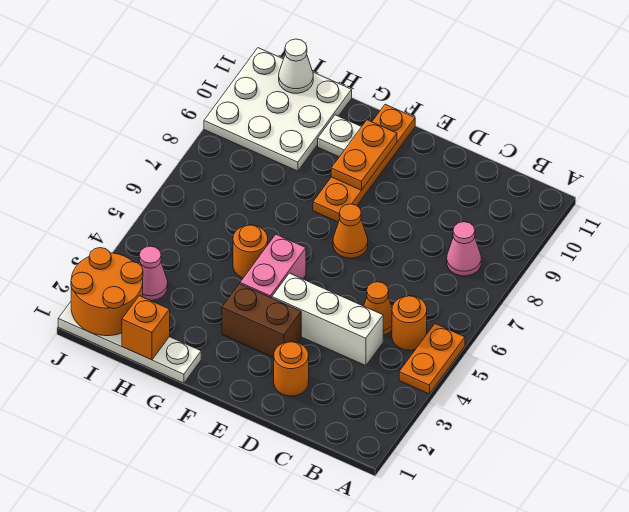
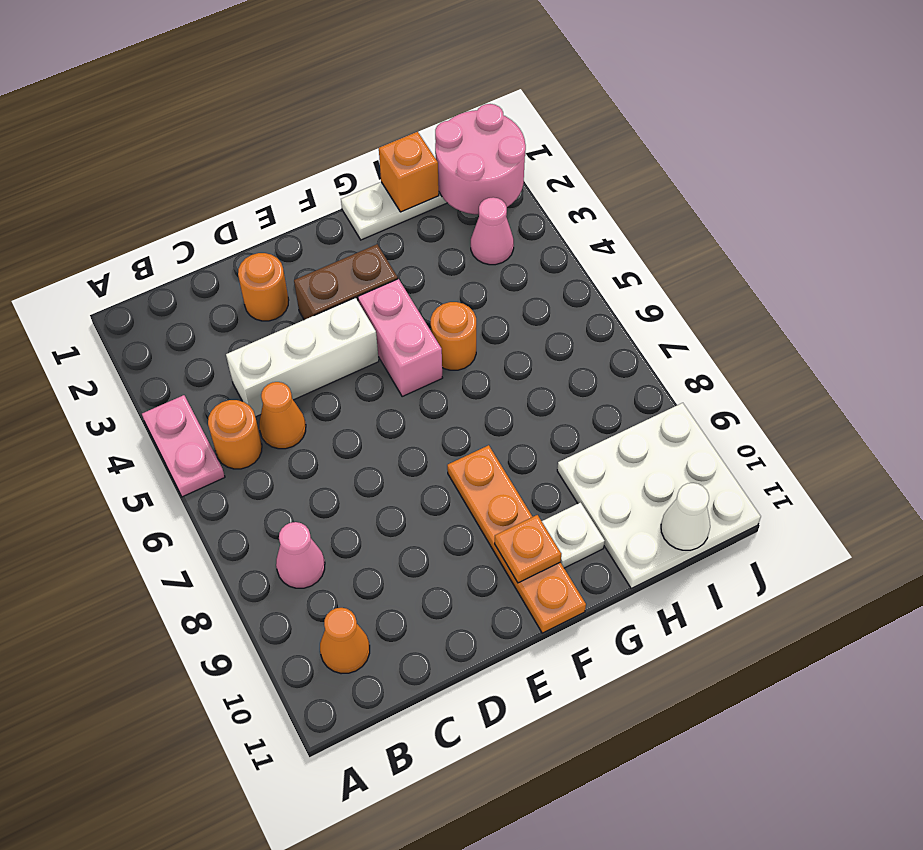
orange 1x2 plate [399,324,465,394] -> pink 1x2 plate [142,395,225,497]
orange 1x1 cone [333,204,368,258] -> orange 1x1 cone moved to [320,608,370,674]
orange 1x2 plate [331,120,397,190] -> orange 1x1 plate [495,515,561,583]
orange 2x2 round brick [71,248,143,336] -> pink 2x2 round brick [435,104,526,215]

